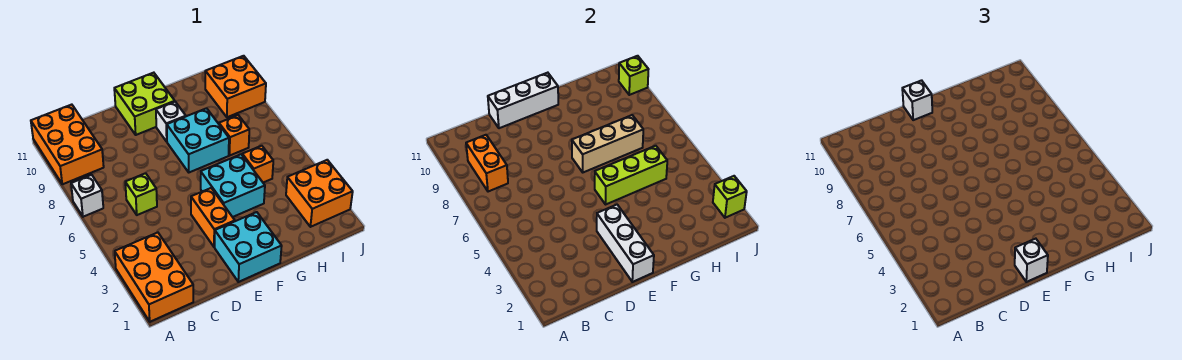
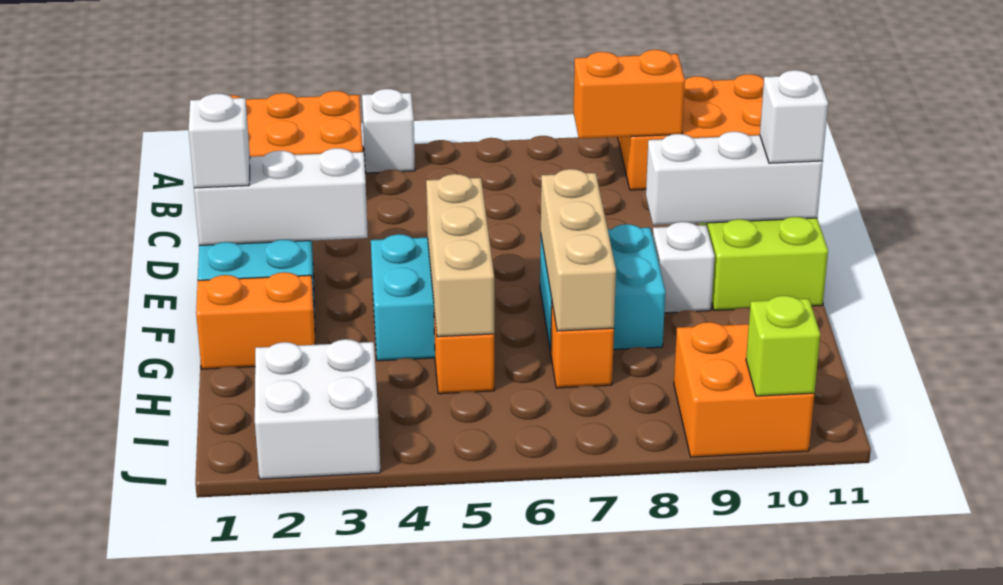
white 1x1 brick [71,175,103,217] -> white 1x1 brick moved to [362,89,415,173]
lime 1x1 brick [125,173,157,215] -> none
white 1x3 brick [488,73,558,128] -> white 1x3 brick turned to [646,132,823,225]
orange 1x2 brick [191,188,235,247] -> orange 1x2 brick moved to [196,272,315,369]
lime 1x3 brick [595,146,667,204] -> tan 1x3 brick [426,174,494,337]
orange 2x2 brick [286,160,353,227] -> white 2x2 brick [255,339,380,479]
lime 1x1 brick [713,176,747,218] -> none

